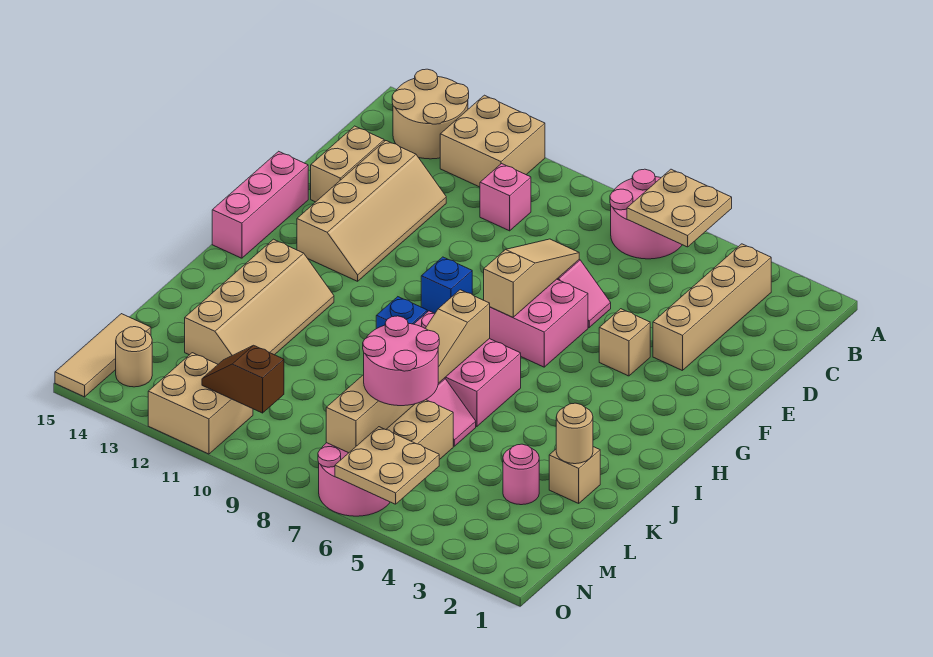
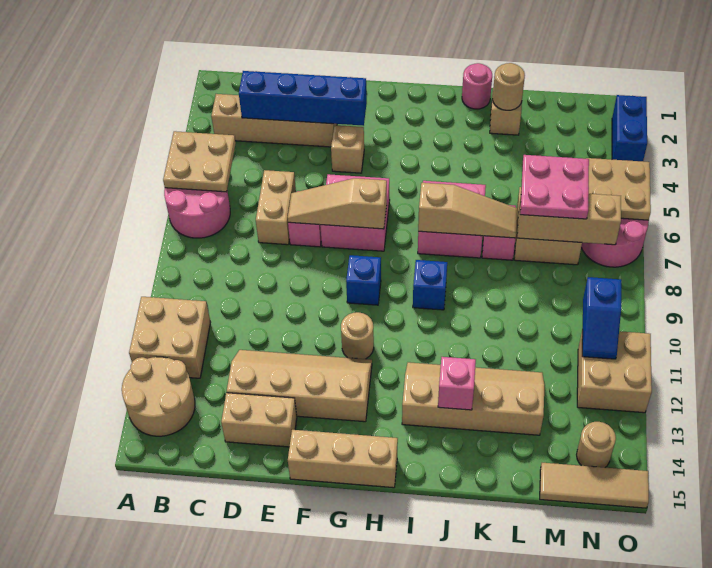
none -> blue 1x4 brick [239,71,367,126]
pink 1x1 brick [480,164,531,231] -> pink 1x1 brick moved to [438,357,476,410]
none -> tan 1x2 brick [256,170,296,245]
pink 1x3 brick [212,151,308,258] -> tan 1x3 brick [288,430,398,488]
none -> tan 1x1 round brick [341,312,374,359]
pink 2x3 brick [414,311,521,427] -> pink 2x2 brick [418,181,486,258]
pink 1x1 round brick [503,444,539,505] -> pink 1x1 round brick moved to [462,63,492,109]
pink 2x2 round brick [363,316,439,406] -> pink 2x2 plate [520,155,589,219]
brown 1x2 slope [202,345,284,413] -> blue 1x2 slope [582,277,621,359]
none -> blue 1x2 brick [612,95,647,161]

